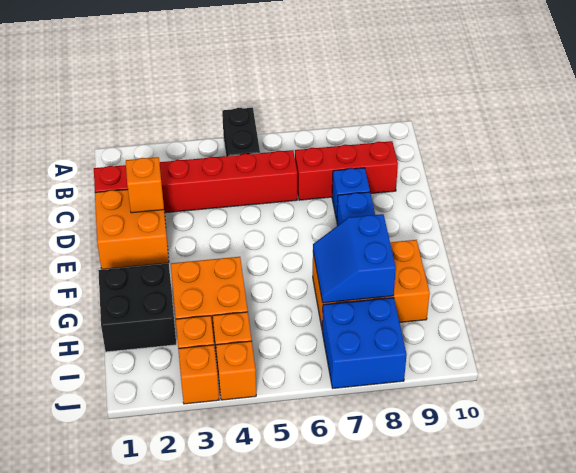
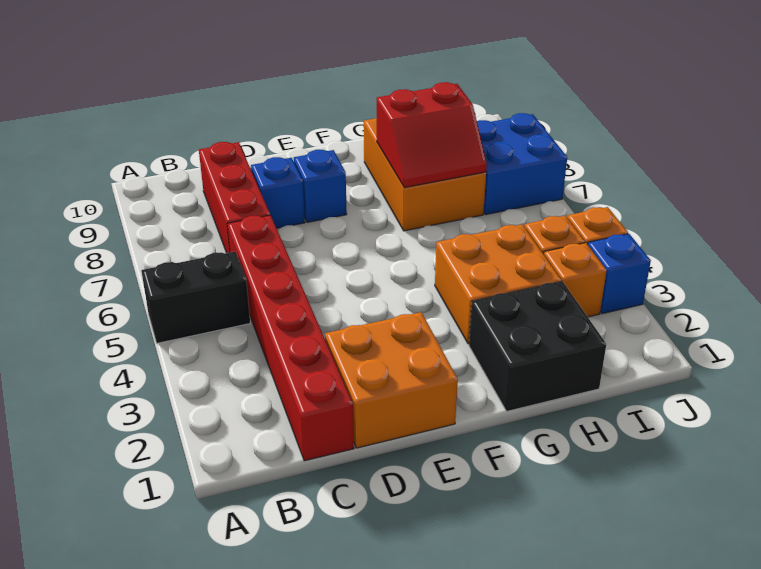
orange 1x1 brick [126,157,164,213] -> none
blue 2x2 slope [313,214,396,303] -> red 2x2 slope [377,82,487,188]
orange 1x1 brick [178,345,219,404] -> blue 1x1 brick [588,234,651,314]

